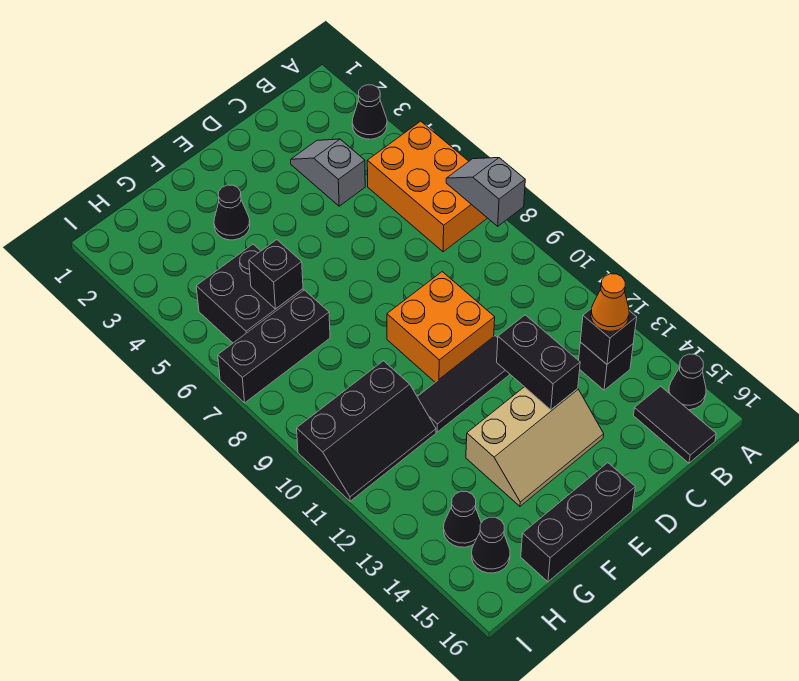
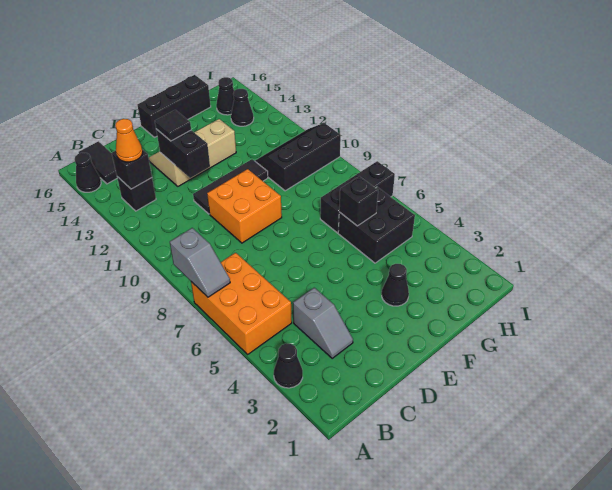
none -> black 1x1 tile [155,110,191,141]

